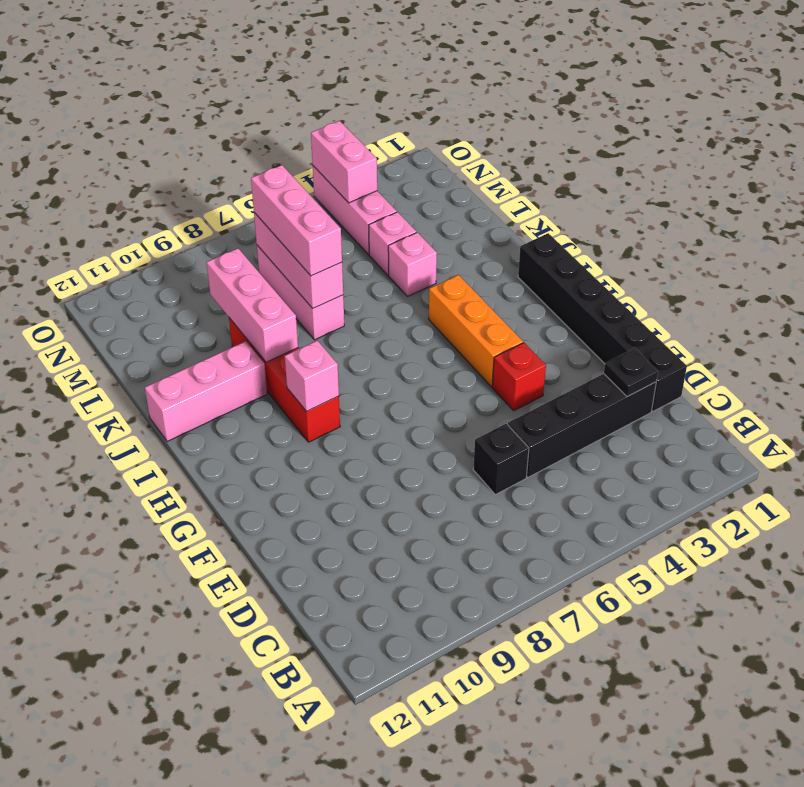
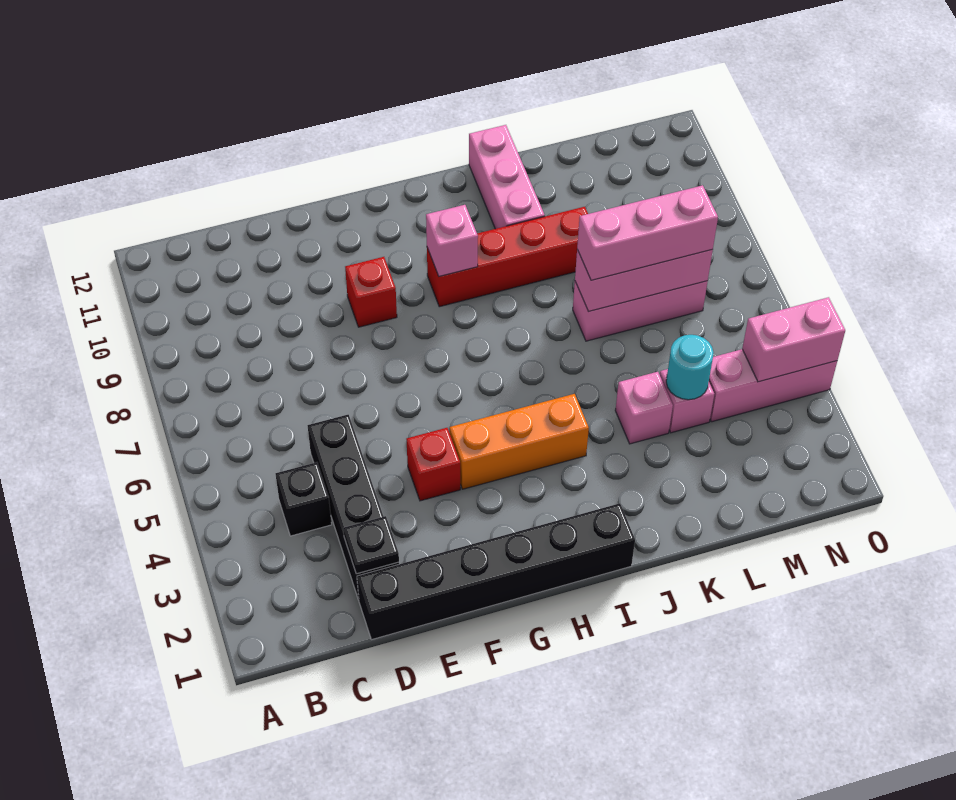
black 1x1 brick [473,424,529,495] -> black 1x1 brick moved to [275,462,332,536]
none -> red 1x1 brick [345,257,397,327]
pink 1x3 brick [206,249,298,362] -> none
none -> cyan 1x1 round brick [666,335,714,400]

